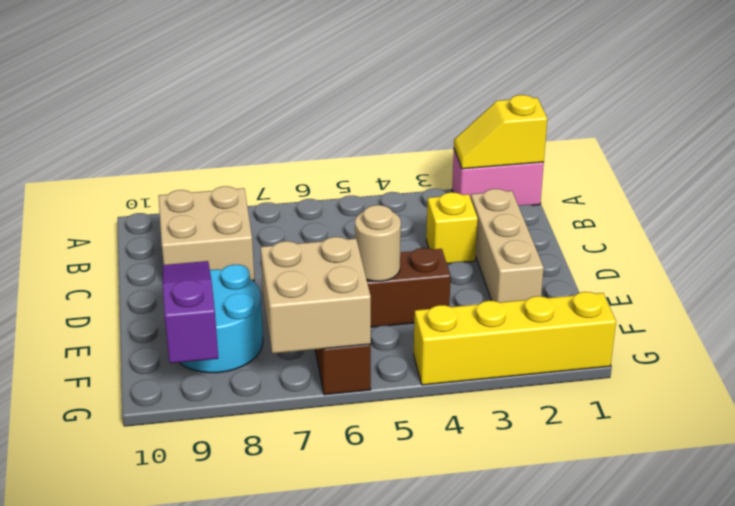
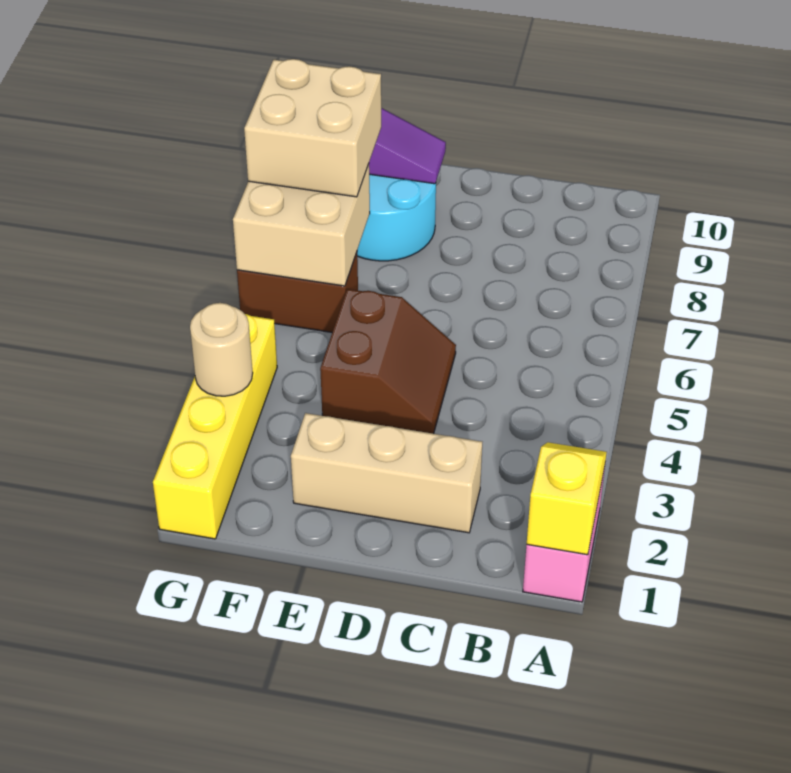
tan 2x2 brick [159,186,254,281] -> tan 2x2 brick moved to [244,59,381,197]
yellow 1x1 brick [426,192,478,264] -> none
tan 1x1 round brick [355,205,401,281] -> tan 1x1 round brick moved to [190,303,253,396]

